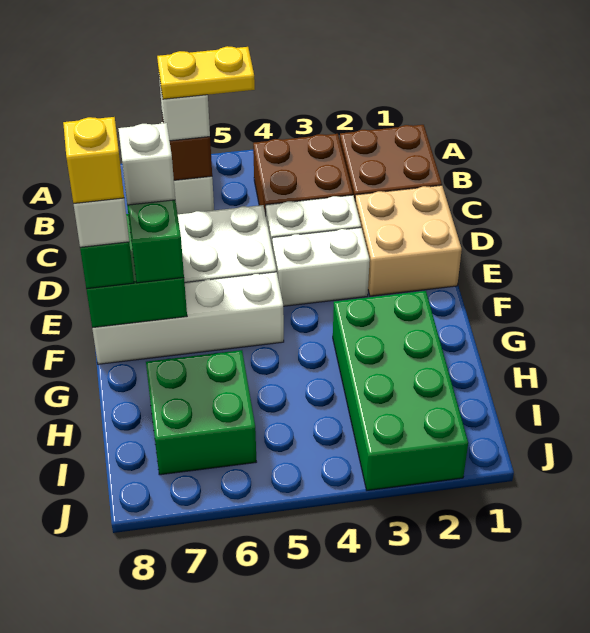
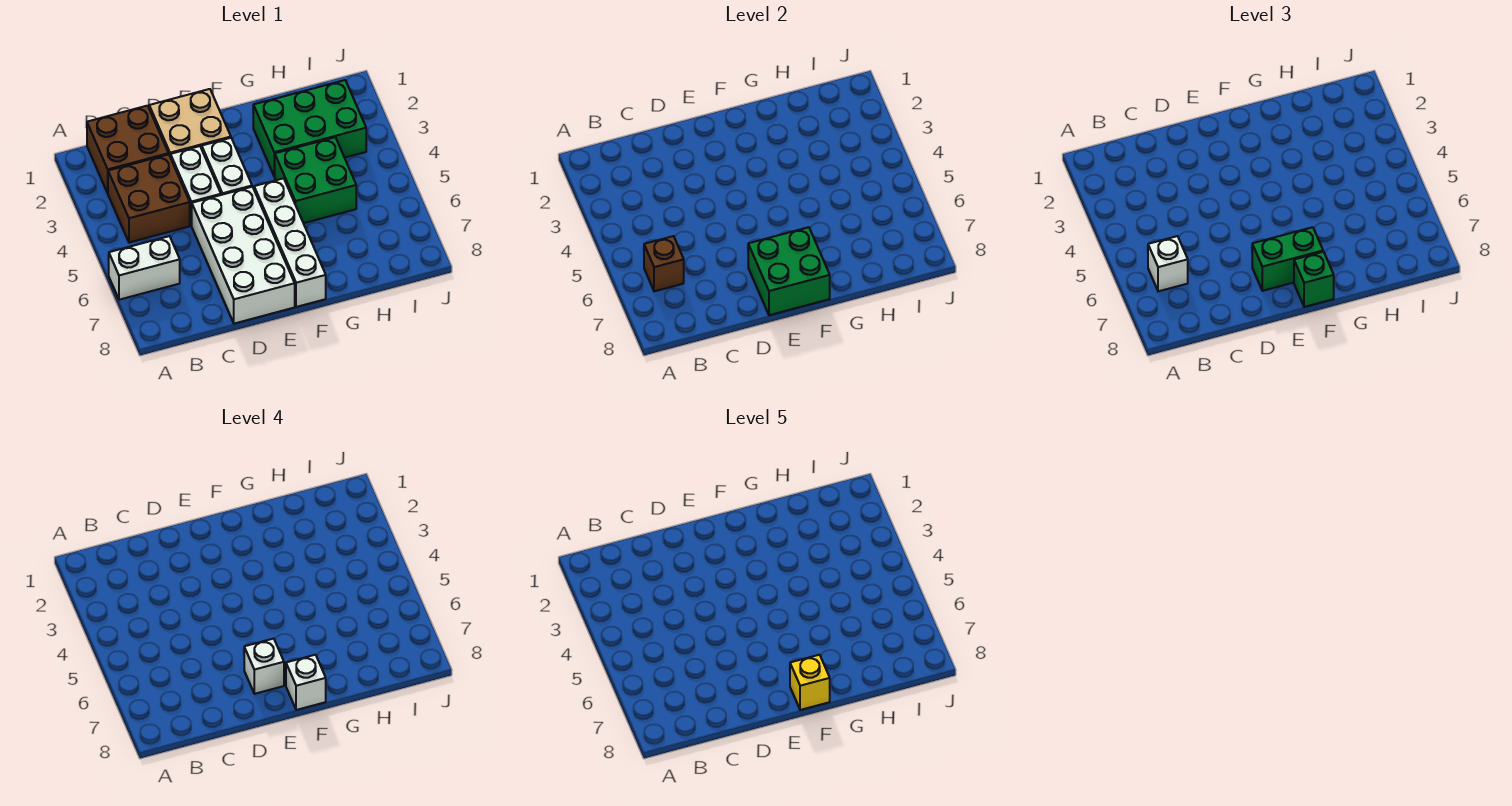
yellow 1x2 plate [157,46,255,99] -> none
green 2x4 brick [333,291,468,490] -> green 2x3 brick [253,80,366,176]
green 2x2 brick [146,350,256,475] -> green 2x2 brick moved to [275,137,356,223]

